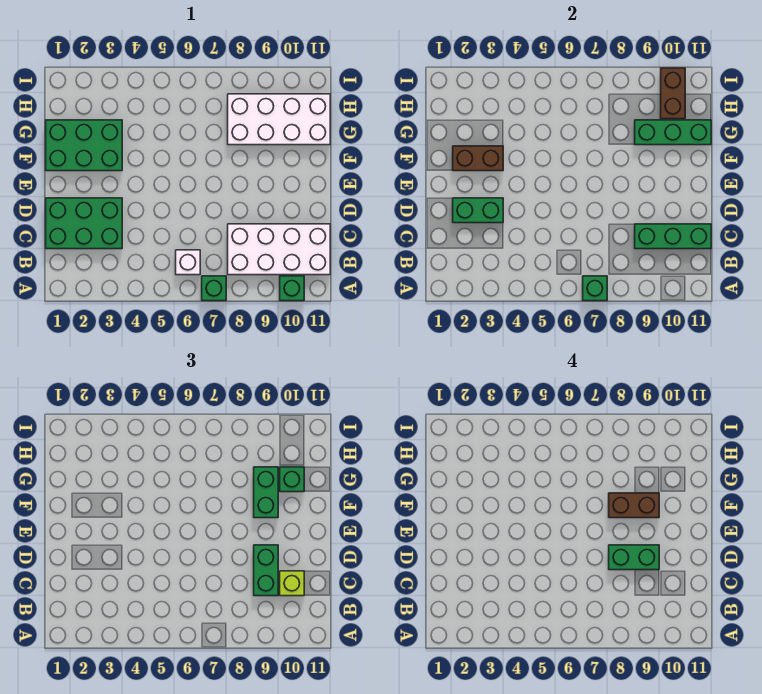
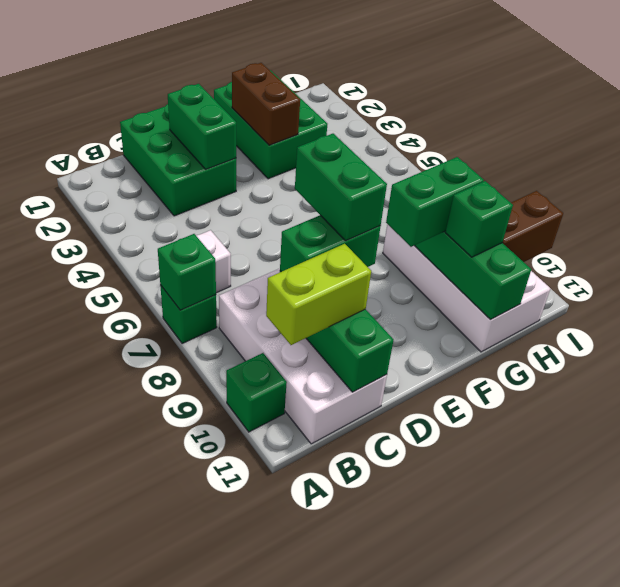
lime 1x1 brick [280,571,304,596] -> lime 1x2 brick [266,244,371,345]
brown 1x2 brick [609,493,659,518] -> none

